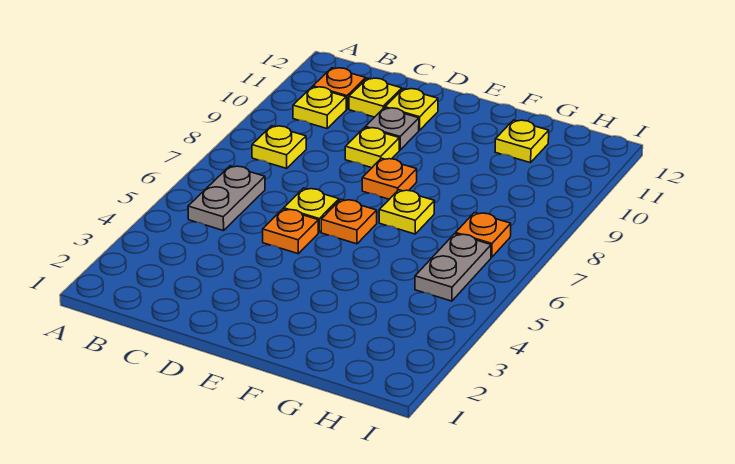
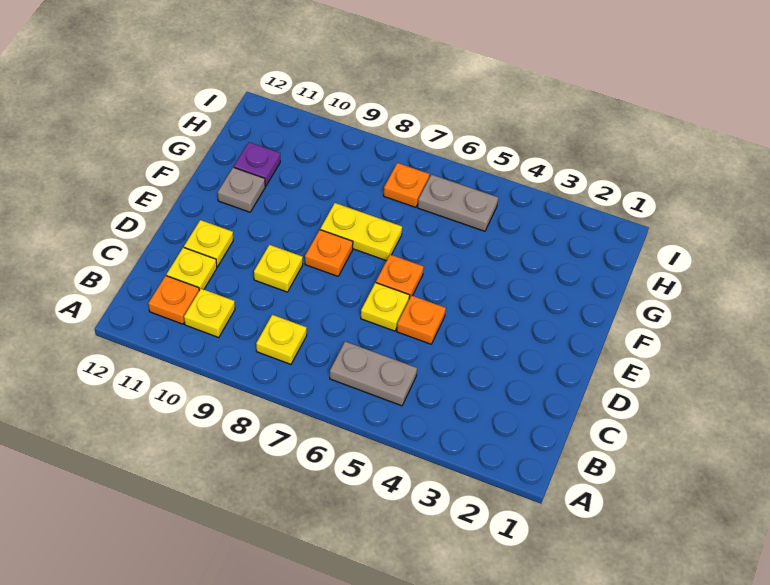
grey 1x1 plate [365,108,419,150] -> grey 1x1 plate moved to [218,167,265,212]
yellow 1x1 plate [379,190,435,234] -> yellow 1x2 plate [320,203,402,261]
yellow 1x1 plate [495,120,549,163] -> purple 1x1 plate [234,142,280,186]

